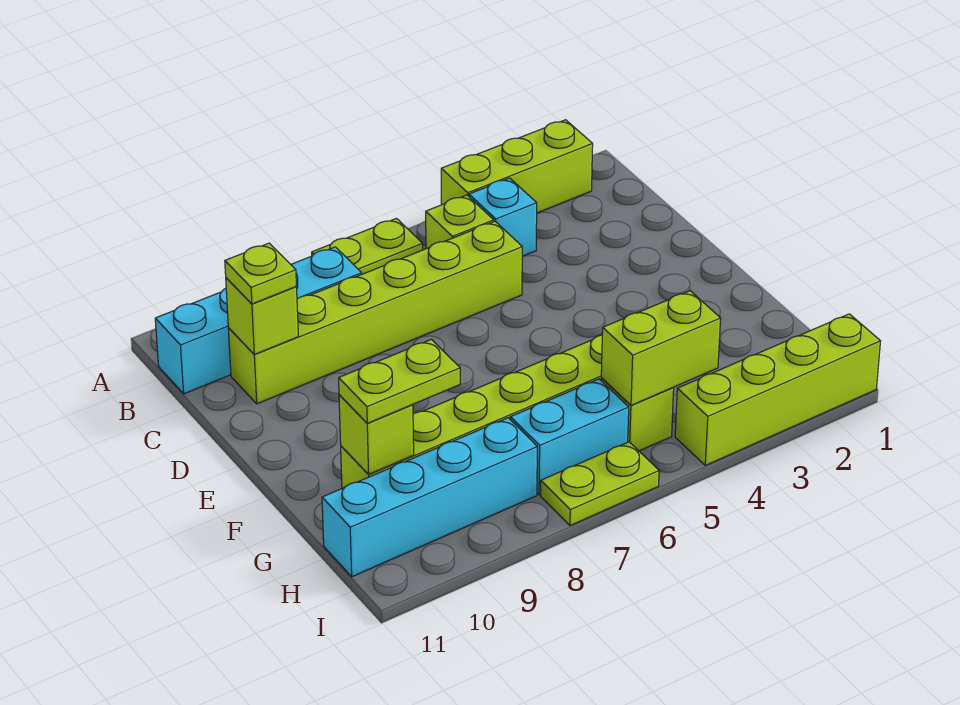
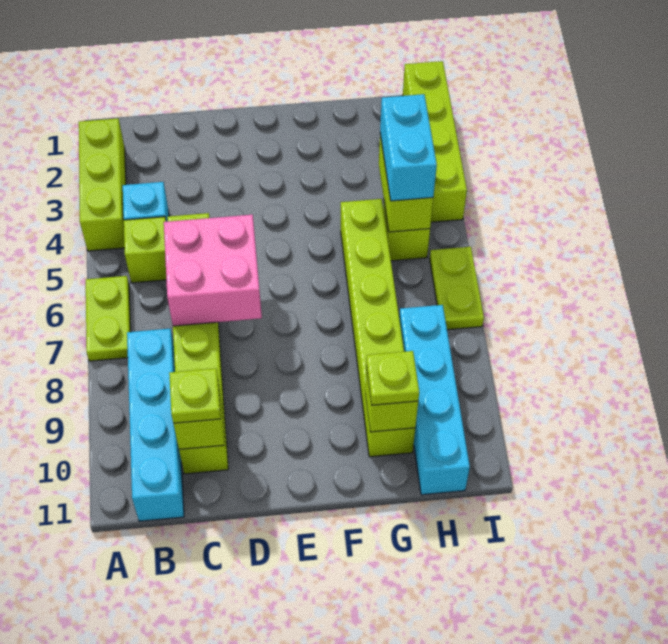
none -> pink 2x2 brick [164,215,262,326]
lime 1x2 plate [339,339,460,423] -> lime 1x1 plate [366,351,419,405]
cyan 1x2 brick [510,379,629,495] -> cyan 1x2 brick moved to [380,94,437,201]

